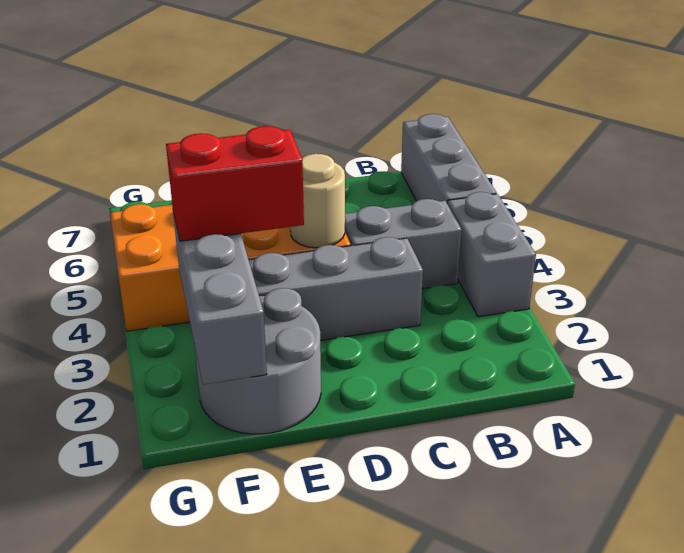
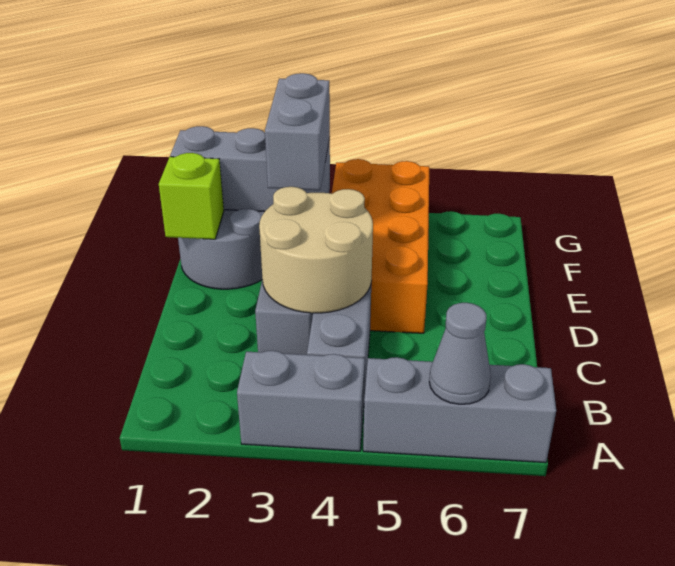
none -> grey 1x1 cone [429,303,491,404]
tan 1x1 round brick [290,154,345,248] -> tan 2x2 round brick [259,187,373,313]
none -> lime 1x1 brick [159,153,224,239]
red 1x2 brick [166,126,304,241] -> grey 1x2 brick [265,73,330,190]

